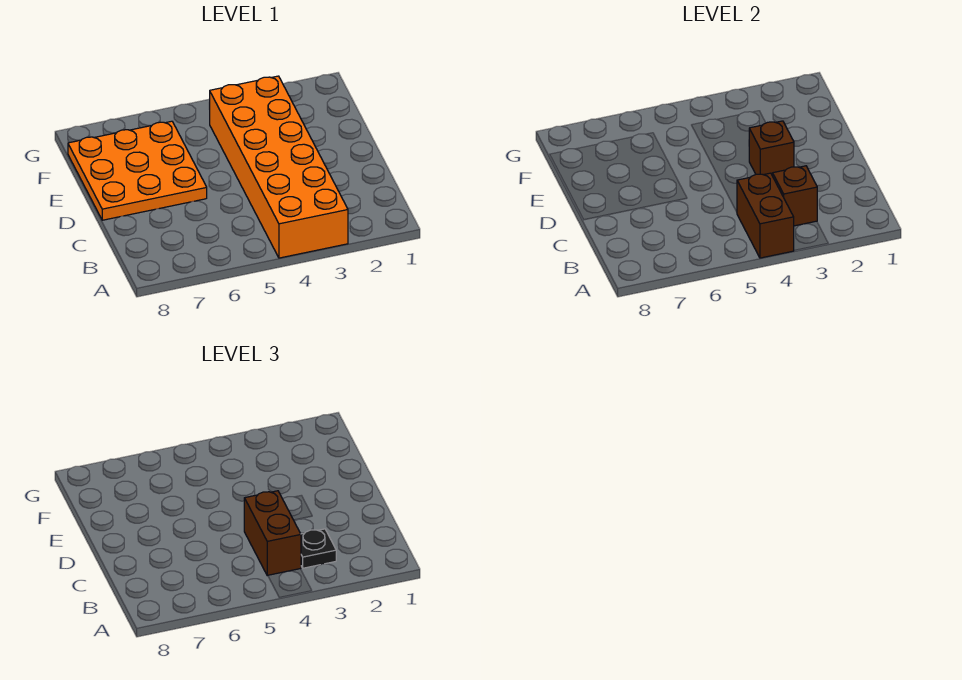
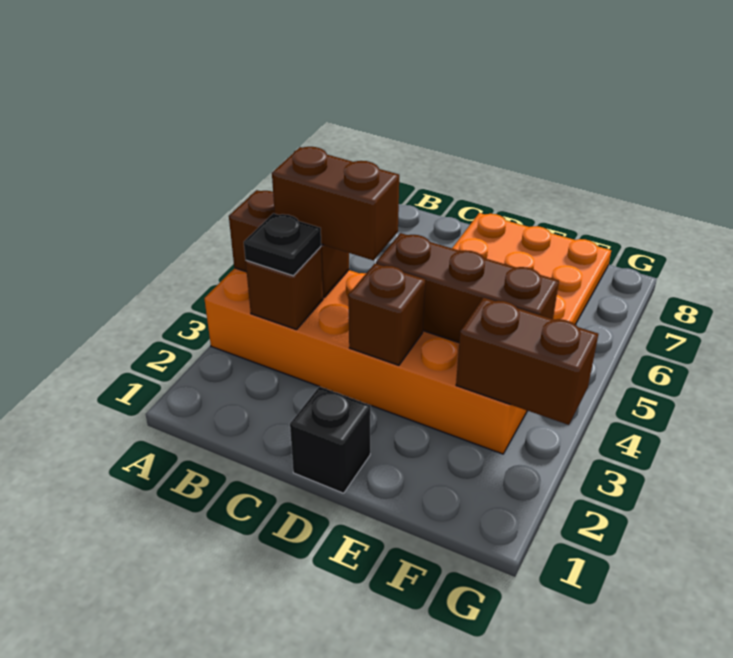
none -> black 1x1 brick [290,387,371,493]
none -> brown 1x3 brick [376,233,559,343]
none -> brown 1x2 brick [456,298,598,425]

